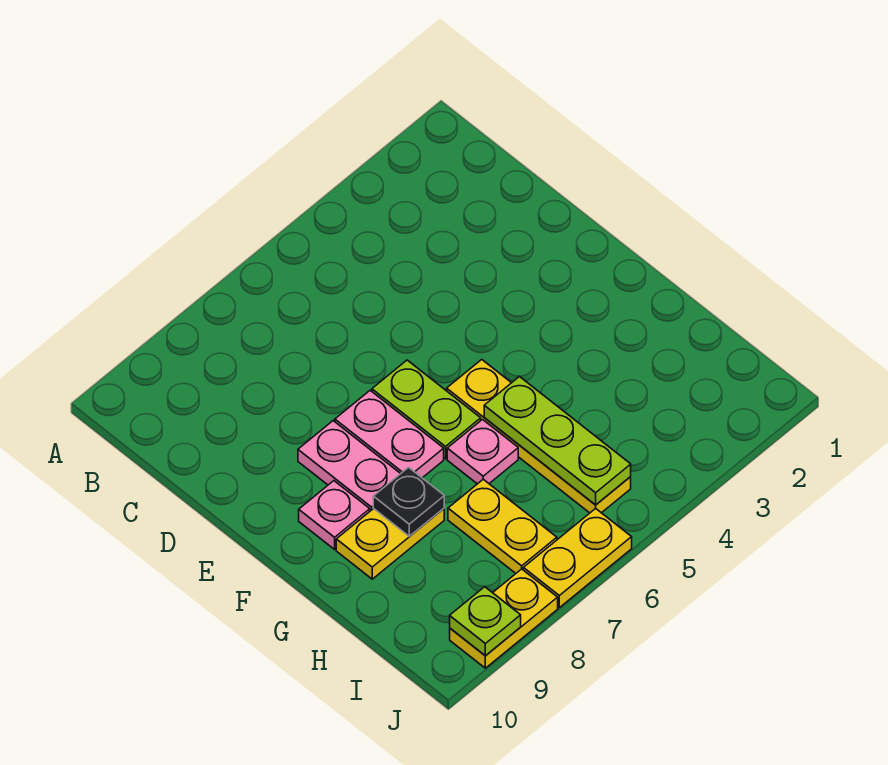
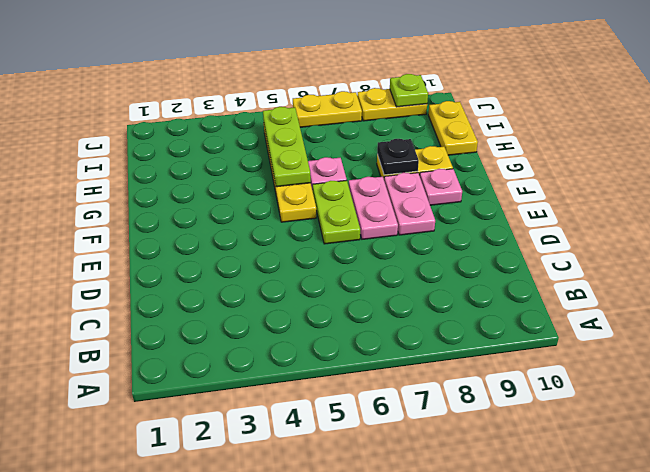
yellow 1x2 plate [448,479,557,573] -> yellow 1x2 plate moved to [428,101,478,155]

